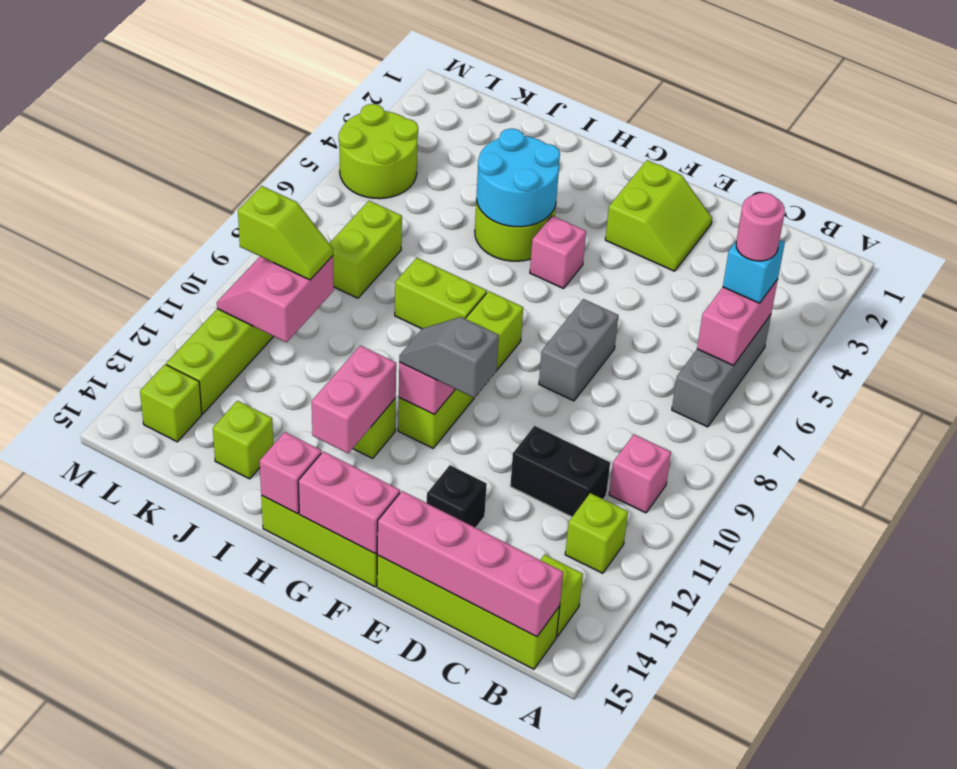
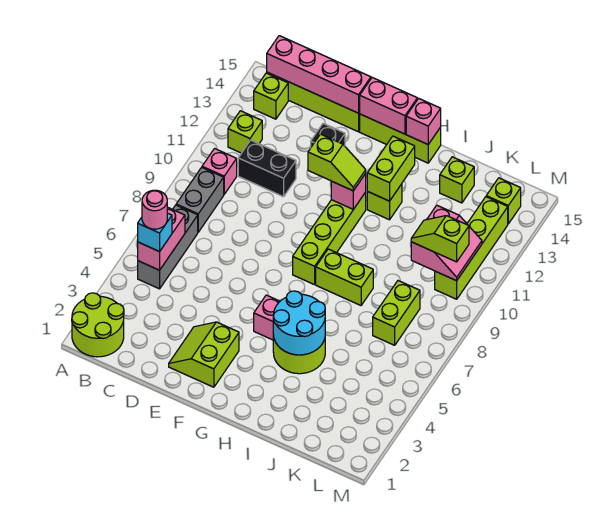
grey 1x2 brick [539,299,619,401] -> grey 1x2 brick moved to [176,167,224,232]
grey 1x2 slope [399,317,499,398] -> lime 1x2 slope [308,134,366,191]
pink 1x2 brick [312,346,396,453] -> lime 1x2 brick [367,136,415,201]
lime 2x2 round brick [339,104,418,199] -> lime 2x2 round brick moved to [72,293,124,357]

